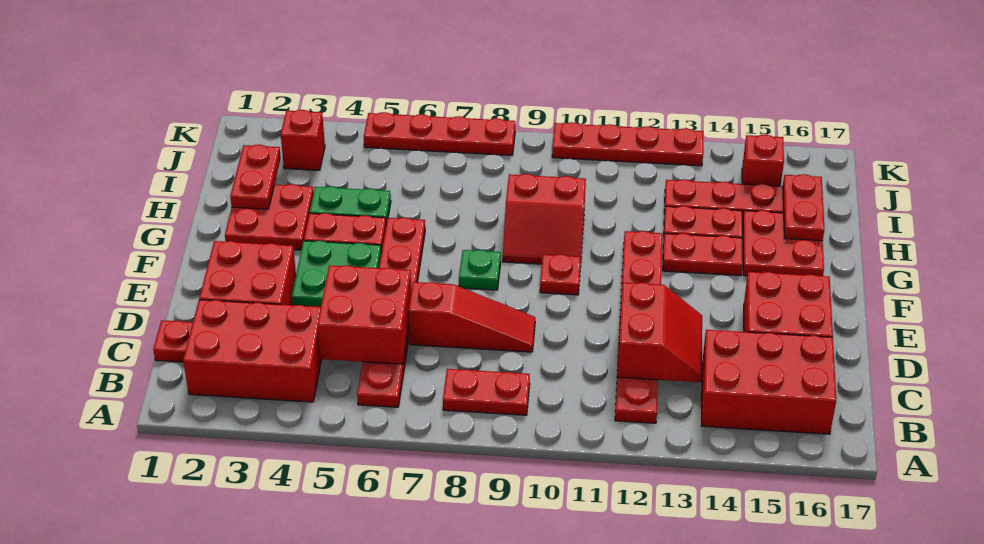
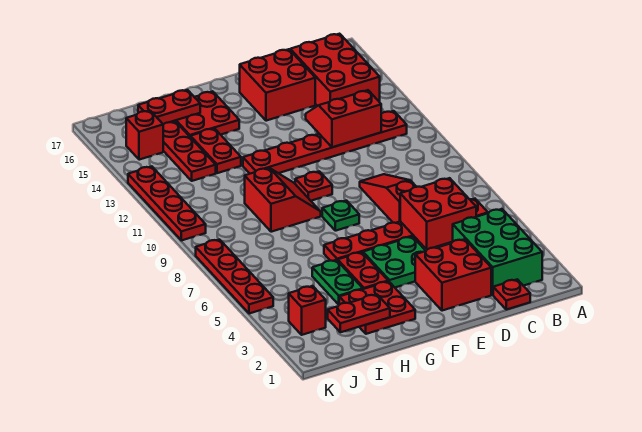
red 2x3 brick [183,300,322,402] -> green 2x3 brick [453,209,542,295]
red 1x2 plate [443,369,530,415] -> none
red 1x2 plate [663,233,743,276] -> none

